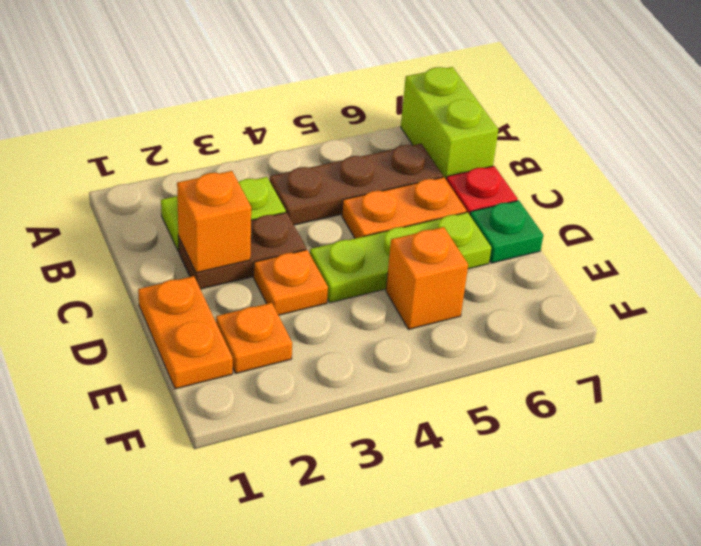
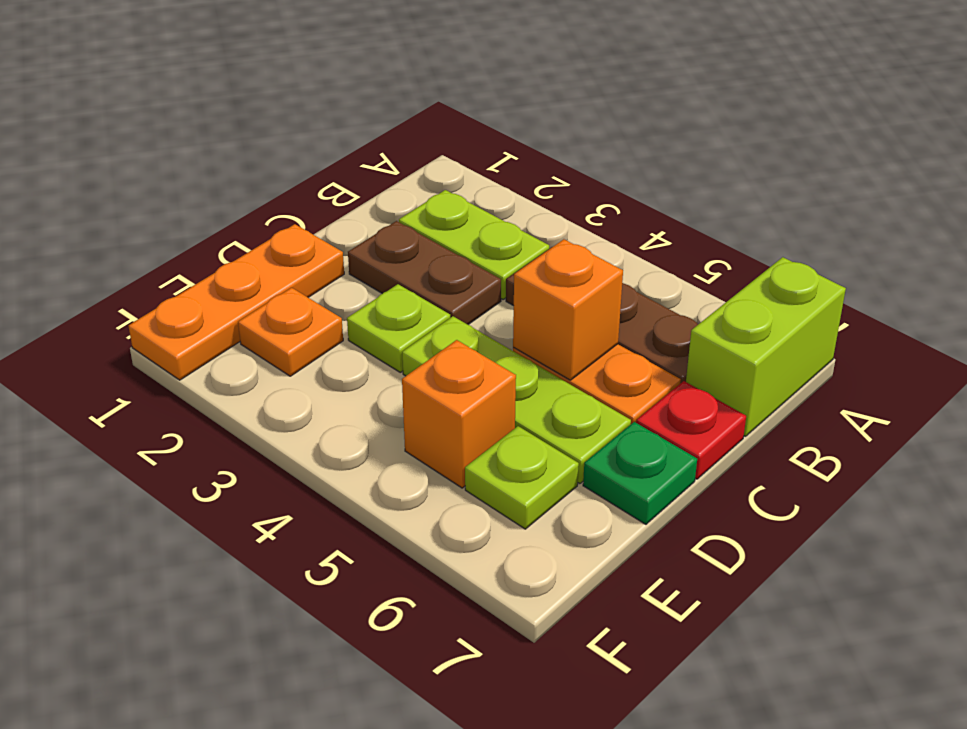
orange 1x1 brick [177,171,251,273] -> orange 1x1 brick moved to [513,239,623,380]
orange 1x2 plate [138,276,233,389] -> orange 1x3 plate [128,224,344,380]
orange 1x1 plate [254,250,328,315] -> lime 1x1 plate [347,284,450,372]
none -> lime 1x1 plate [465,426,579,529]

